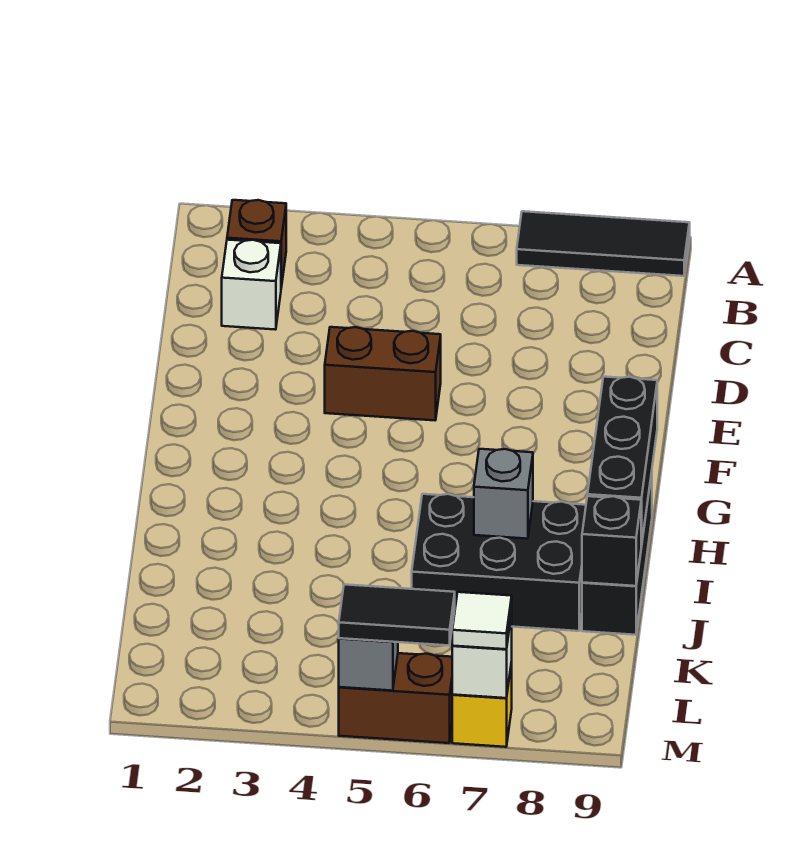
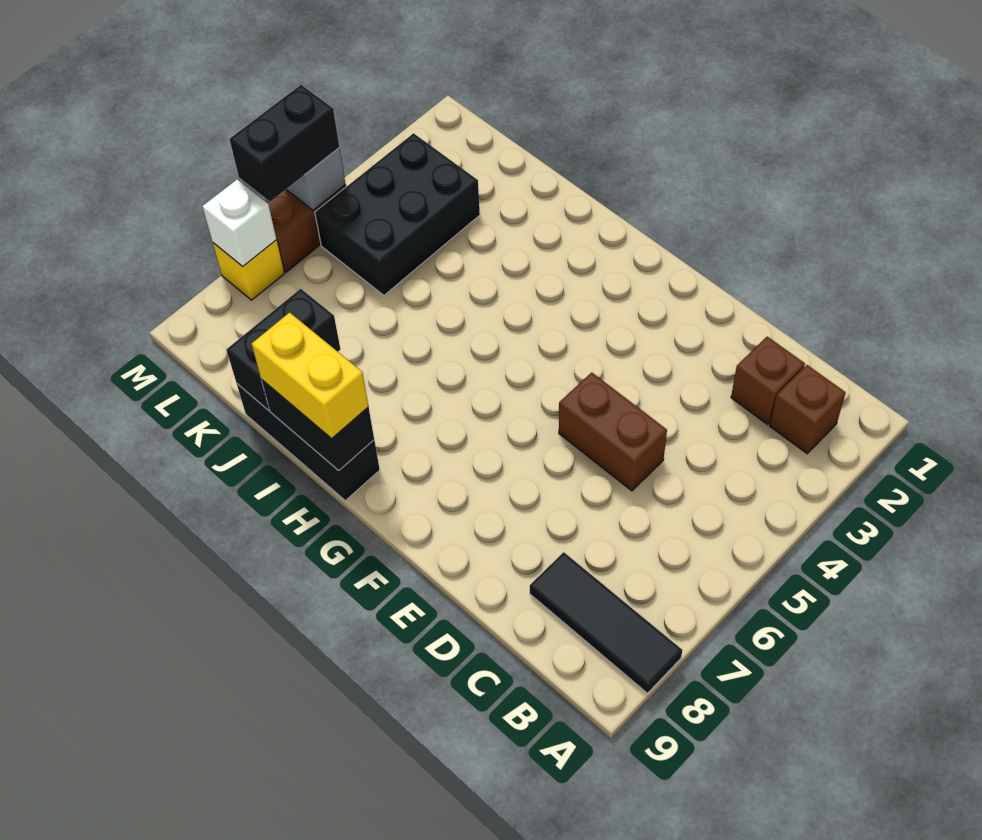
black 1x3 tile [517,211,690,276] -> black 1x3 tile turned to [530,552,682,693]
white 1x1 brick [222,240,281,330] -> brown 1x1 brick [731,337,805,425]
brown 1x2 brick [325,327,441,420] -> brown 1x2 brick turned to [559,372,667,491]
black 1x3 brick [588,377,657,546] -> black 1x2 brick [261,379,374,471]
none -> yellow 1x2 brick [252,313,369,439]
black 2x3 brick [412,494,586,631] -> black 2x3 brick moved to [315,133,480,295]
grey 1x1 brick [474,449,533,539] -> none
black 1x1 brick [582,496,641,586] -> black 1x2 brick [226,289,341,410]
black 1x2 tile [339,585,455,645] -> black 1x2 brick [229,85,339,202]
white 1x1 tile [452,592,512,649] -> none

